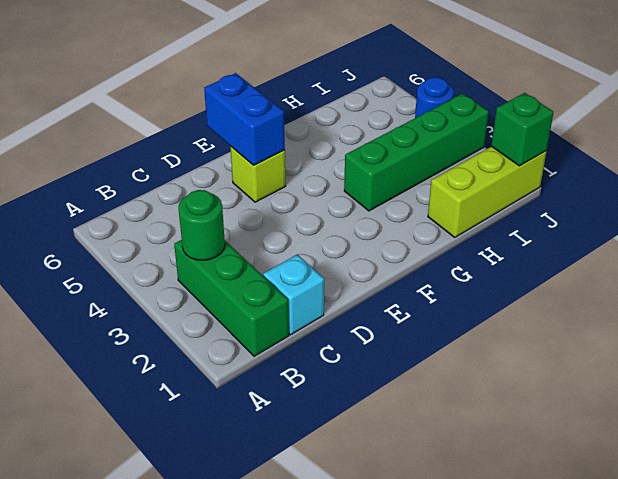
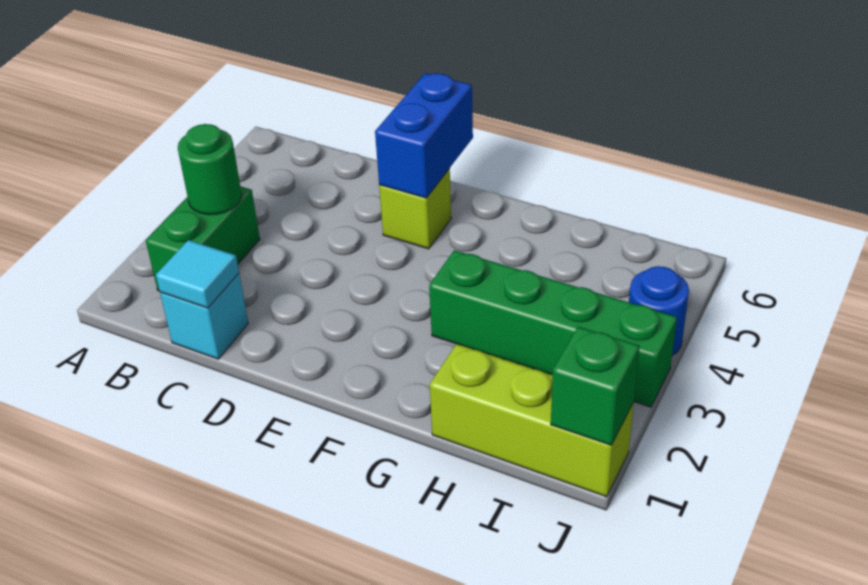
green 1x3 brick [174,240,289,356] -> green 1x2 brick [146,186,260,291]
none -> cyan 1x1 tile [156,240,239,308]

